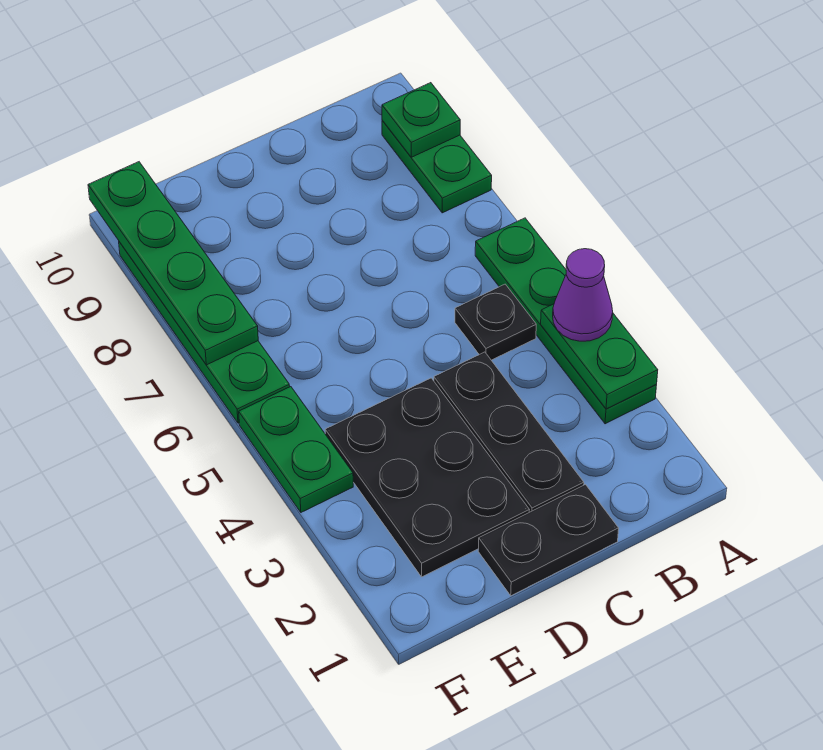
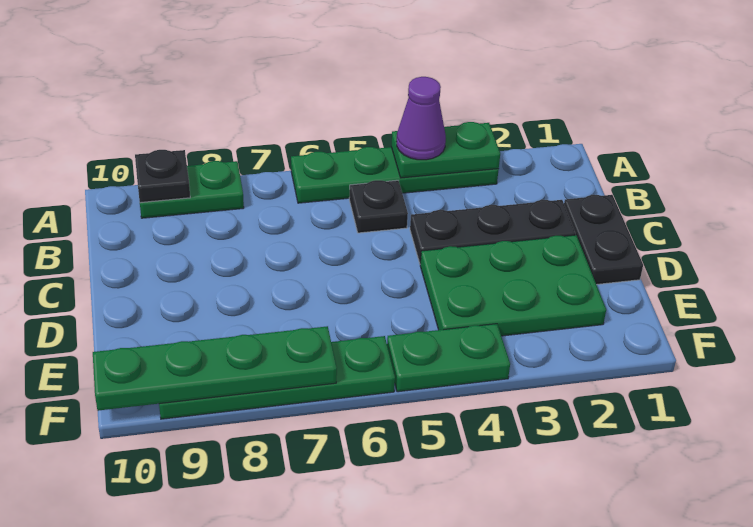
green 1x1 plate [382,83,460,157] -> black 1x1 plate [135,150,190,203]
black 2x3 plate [325,378,529,577] -> green 2x3 plate [420,235,606,336]

